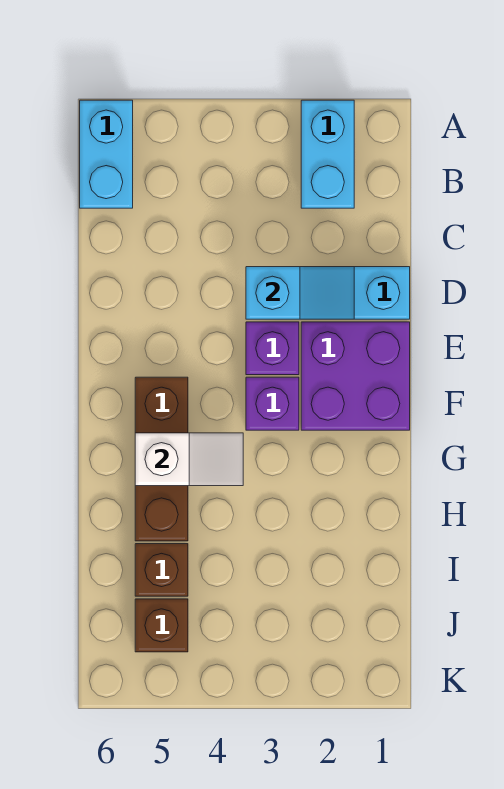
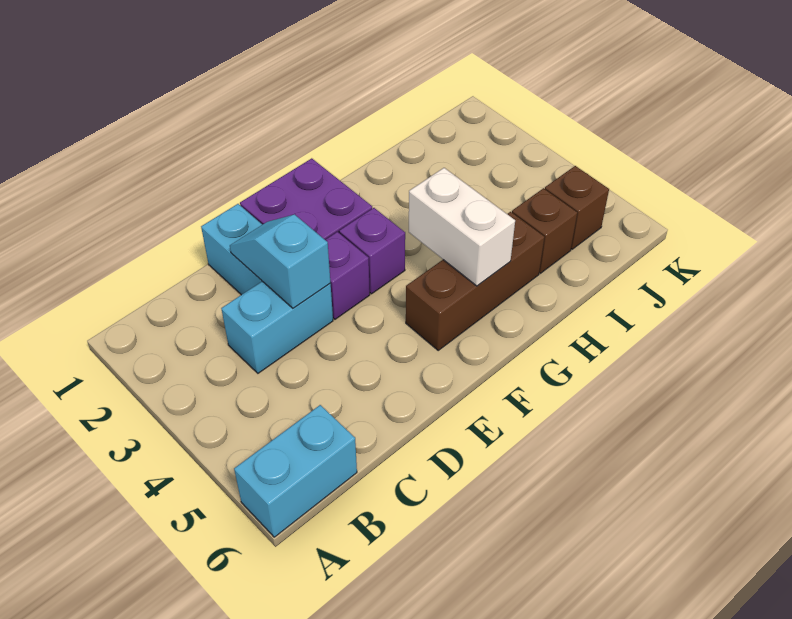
cyan 1x2 brick [301,100,354,208] -> cyan 1x2 brick moved to [221,281,333,373]
white 1x2 slope [135,433,243,486] -> white 1x2 brick [409,168,515,286]

